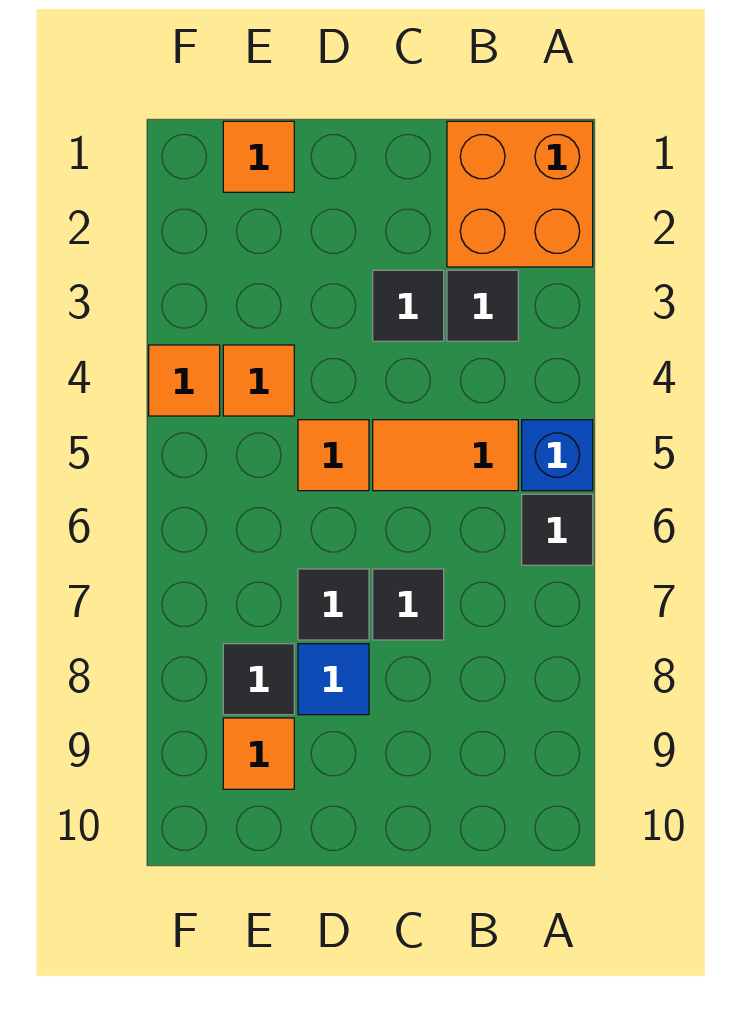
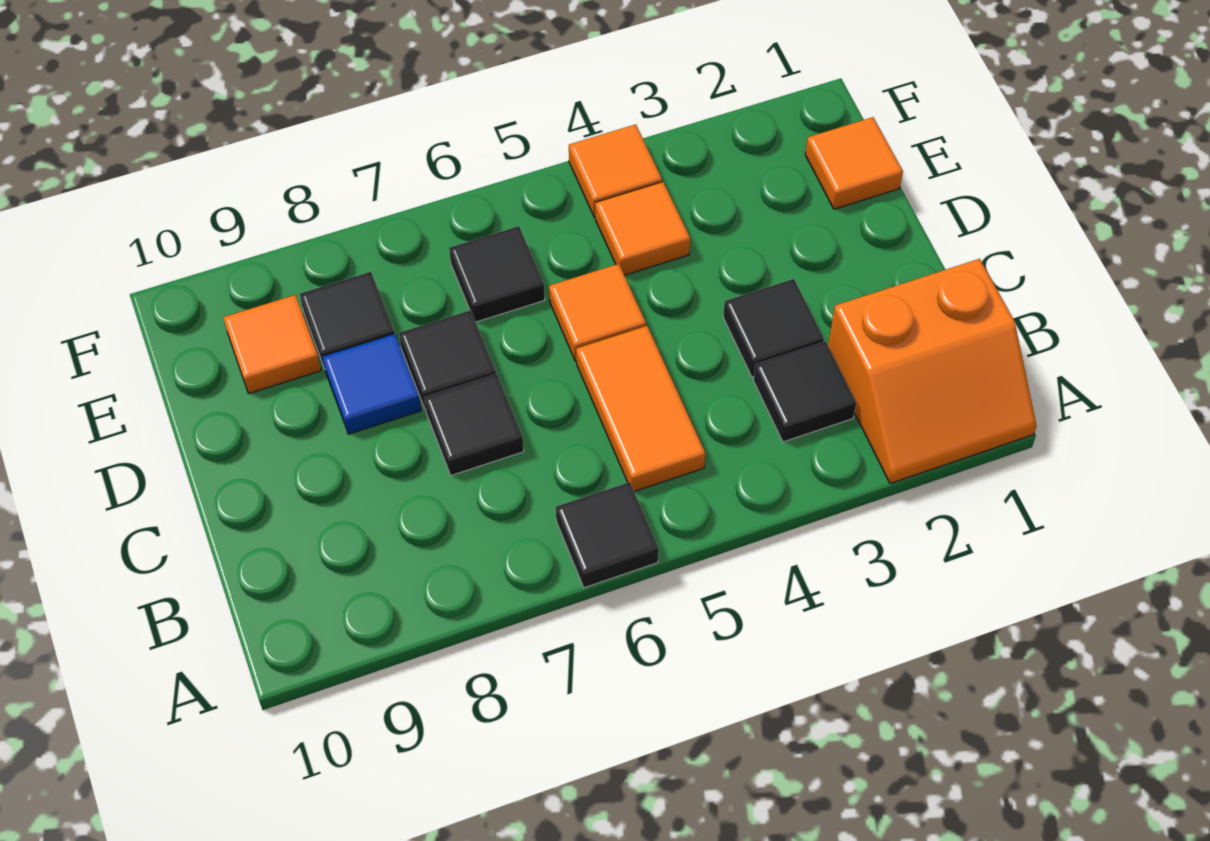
orange 2x2 brick [447,121,593,267] -> orange 2x2 slope [828,259,1037,483]
blue 1x1 brick [522,420,593,491] -> none
none -> black 1x1 tile [449,226,545,322]

